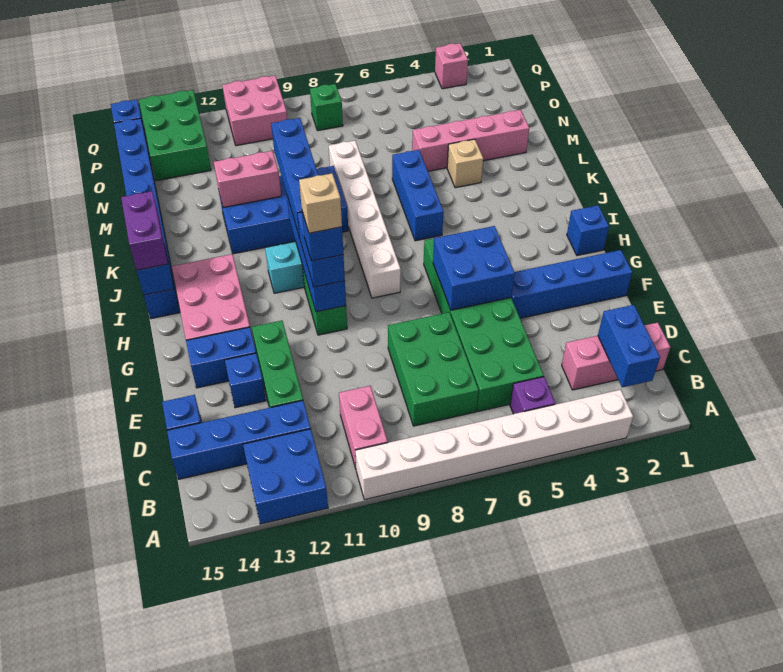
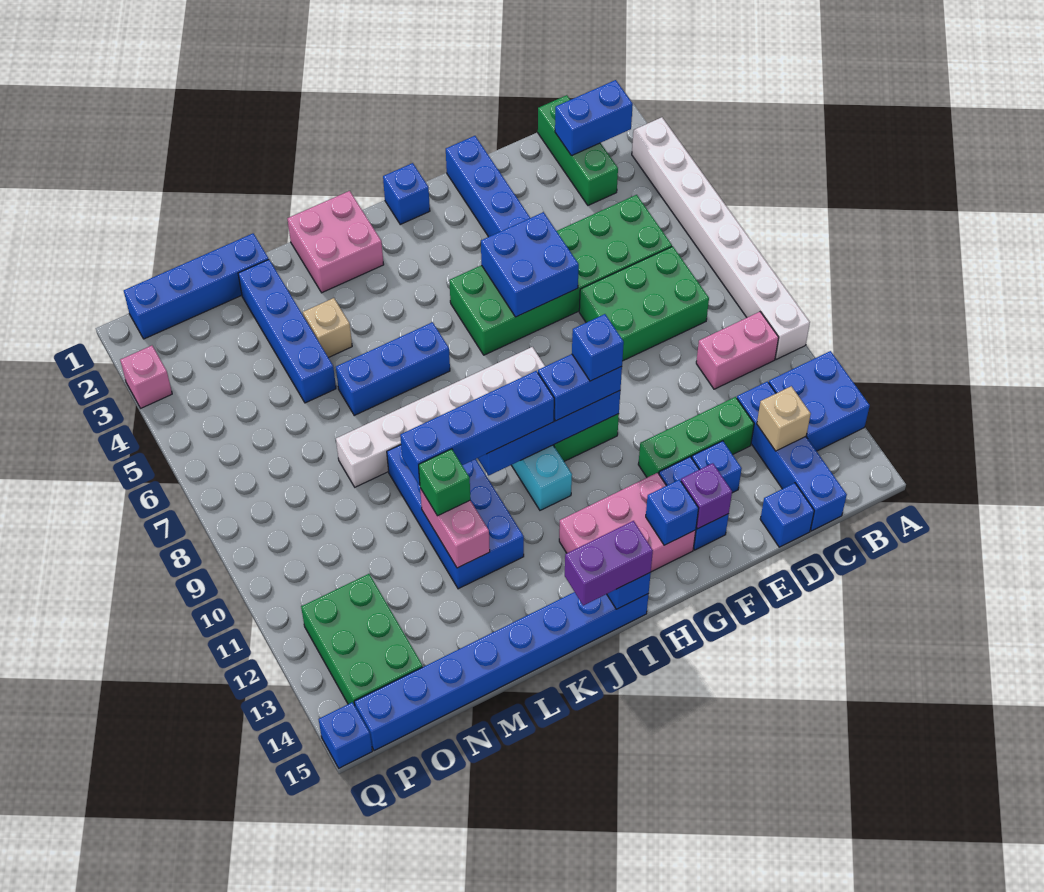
purple 1x1 brick [510,377,555,414] -> purple 1x1 brick moved to [681,463,732,529]
pink 1x3 brick [562,323,670,390] -> green 1x3 brick [538,95,618,205]
tan 1x1 brick [299,173,342,233] -> tan 1x1 brick moved to [757,386,811,451]
none -> blue 1x1 brick [646,480,699,545]
none -> blue 1x4 brick [124,233,269,339]
pink 1x4 brick [412,110,529,171] -> blue 1x4 brick [238,260,336,403]
green 2x3 brick [139,90,211,181] -> green 2x3 brick turned to [301,574,423,706]
green 1x1 brick [310,84,343,131] -> green 1x1 brick moved to [419,449,470,516]
pink 2x2 brick [222,76,287,146] -> pink 2x2 brick moved to [287,191,384,293]

